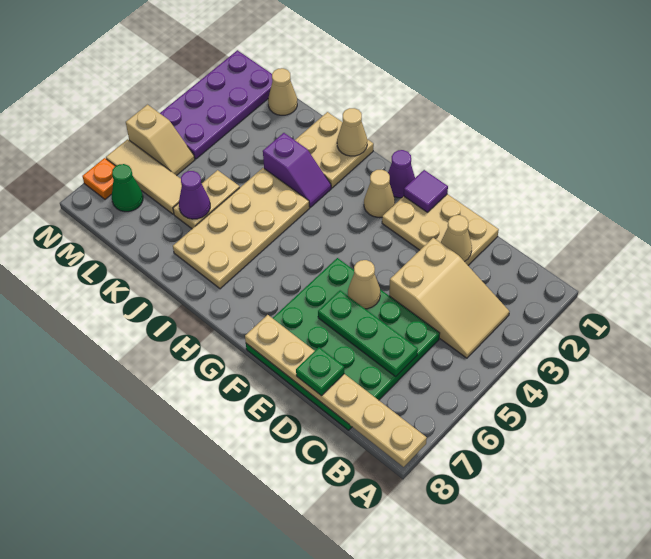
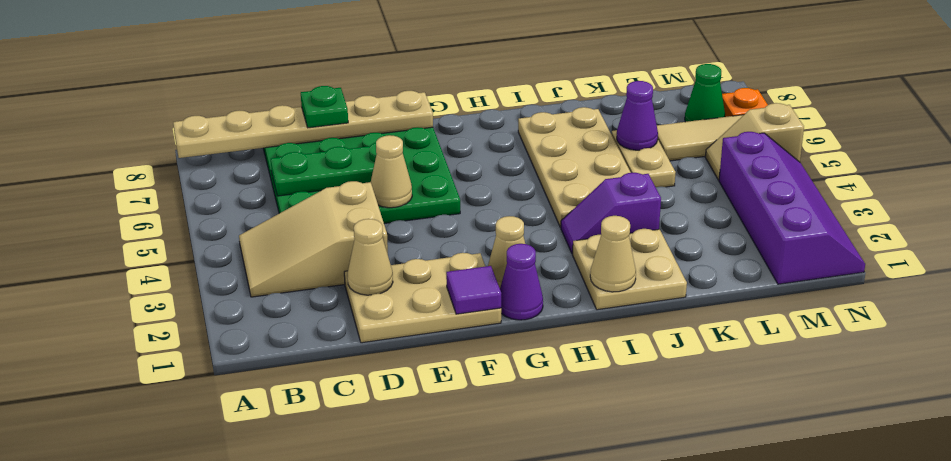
tan 1x1 cone [268,68,297,115] -> none
purple 2x4 plate [160,50,272,159] -> purple 2x4 slope [719,132,865,284]

